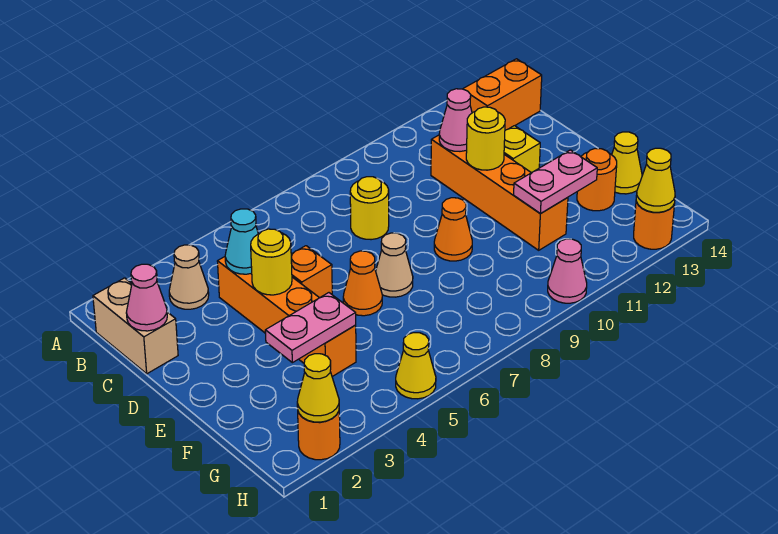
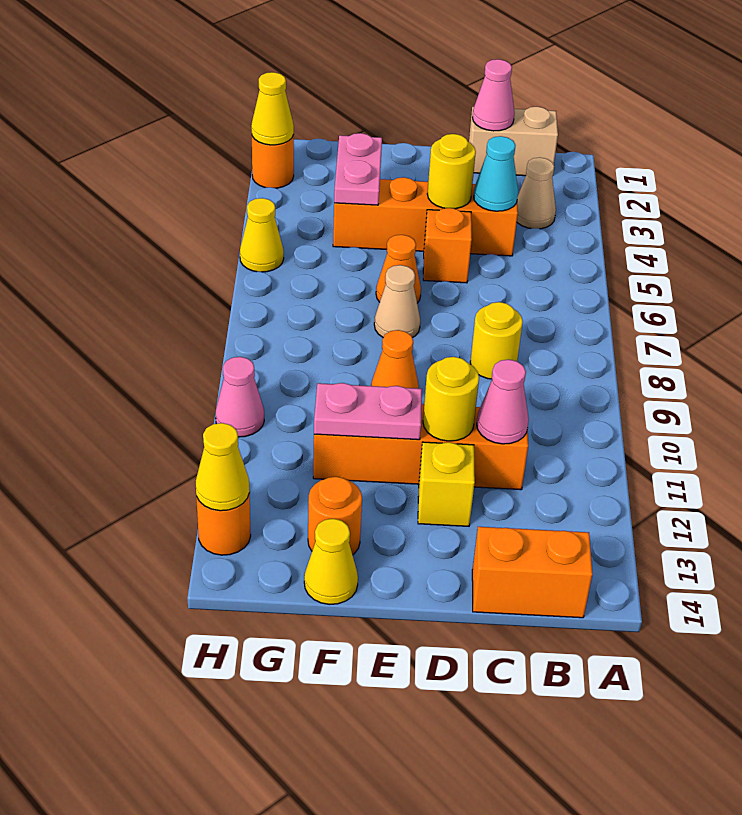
orange 1x2 brick [463,59,542,130] -> orange 1x2 brick turned to [472,527,592,618]
pink 1x2 plate [514,150,597,213] -> pink 1x2 plate turned to [314,383,422,440]

